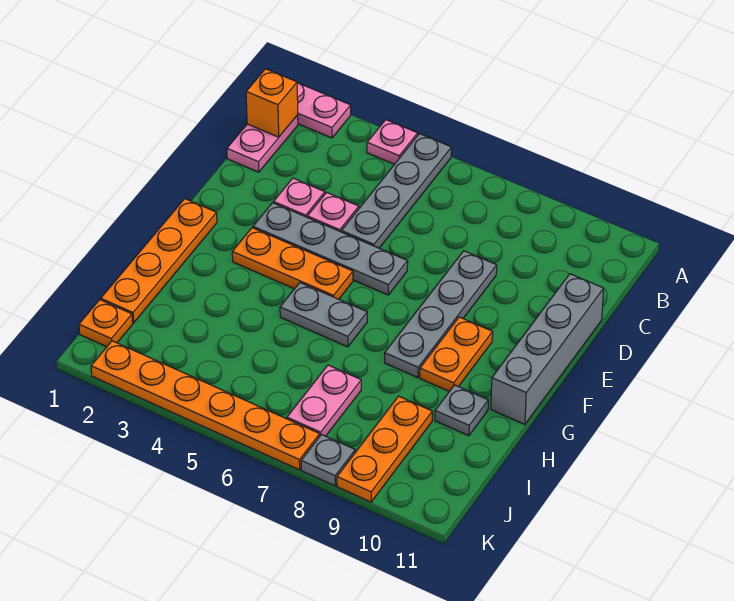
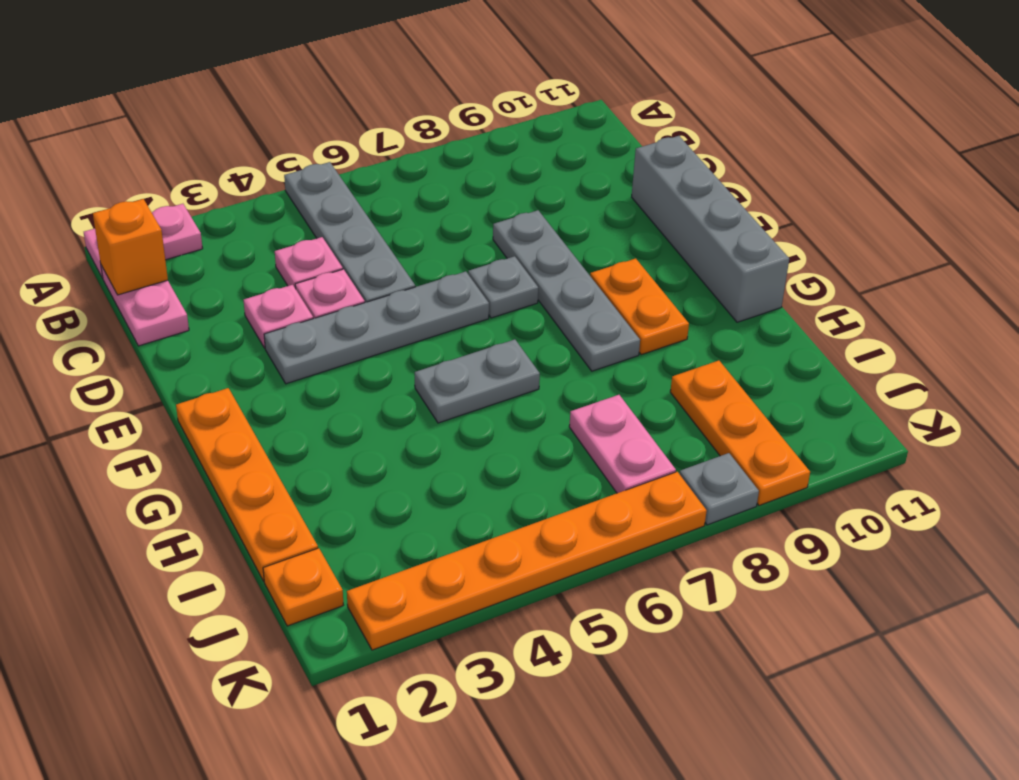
pink 1x1 plate [367,120,418,164] -> pink 1x1 plate moved to [275,237,343,289]
orange 1x3 plate [232,228,353,299] -> none
grey 1x1 plate [435,385,488,436] -> grey 1x1 plate moved to [468,256,538,318]

